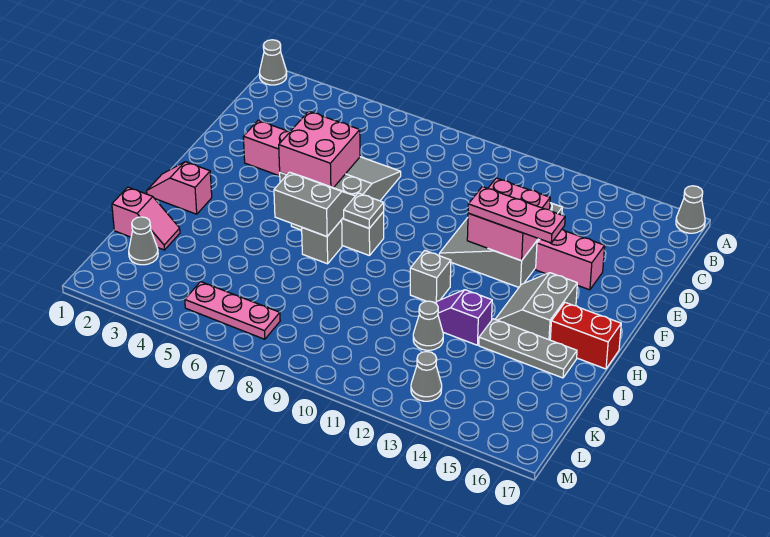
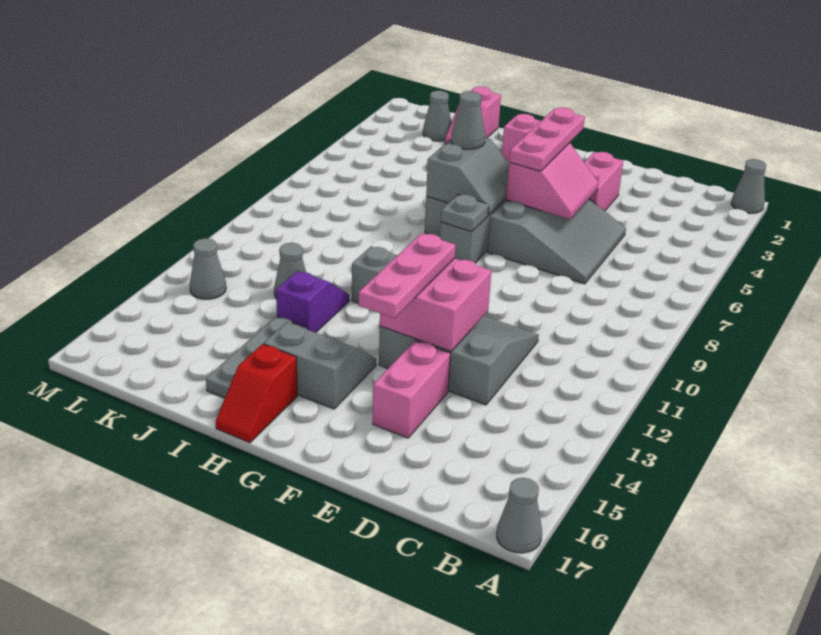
pink 2x2 brick [279,111,360,188] -> pink 2x2 slope [506,143,598,219]
none -> grey 1x1 cone [451,91,485,149]
red 1x2 brick [550,303,621,369] -> red 1x2 slope [216,344,297,443]
pink 1x3 plate [185,282,280,339] -> pink 1x3 plate moved to [509,107,585,171]

